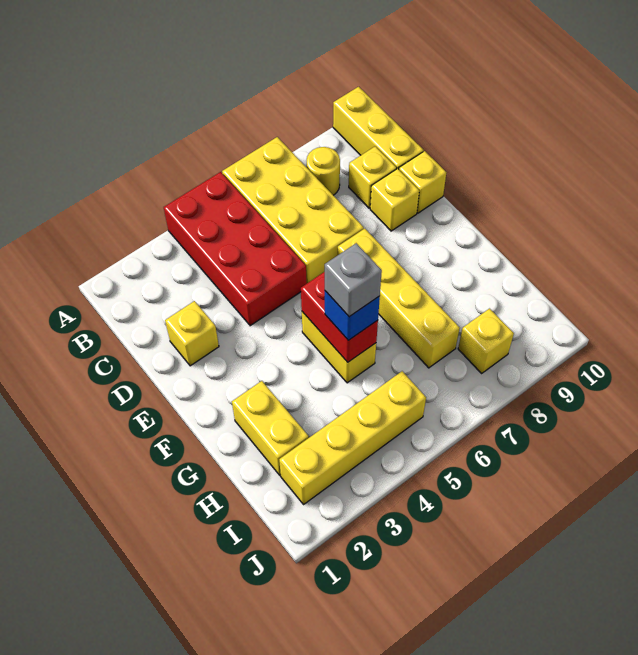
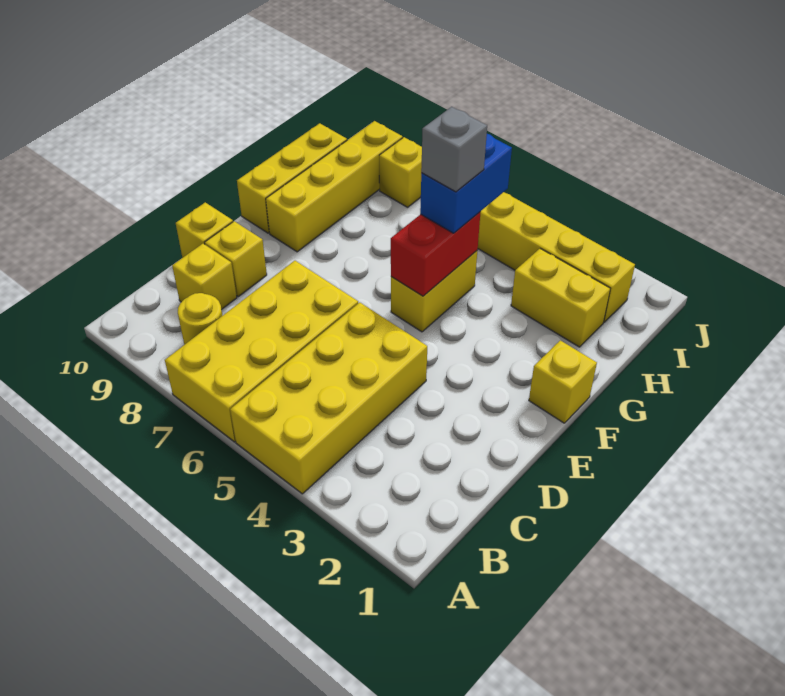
red 2x4 brick [164,172,307,326] -> yellow 2x4 brick [230,302,427,494]
yellow 1x3 brick [333,87,424,169] -> yellow 1x3 brick moved to [237,123,347,233]
yellow 1x1 brick [165,301,219,366] -> yellow 1x1 brick moved to [529,340,597,423]
yellow 1x4 brick [338,229,460,368] -> yellow 1x4 brick moved to [266,121,403,252]
yellow 1x2 brick [232,381,309,475] -> yellow 1x2 brick turned to [511,249,610,347]
blue 1x1 brick [325,291,380,340] -> blue 1x2 brick [420,134,512,233]

